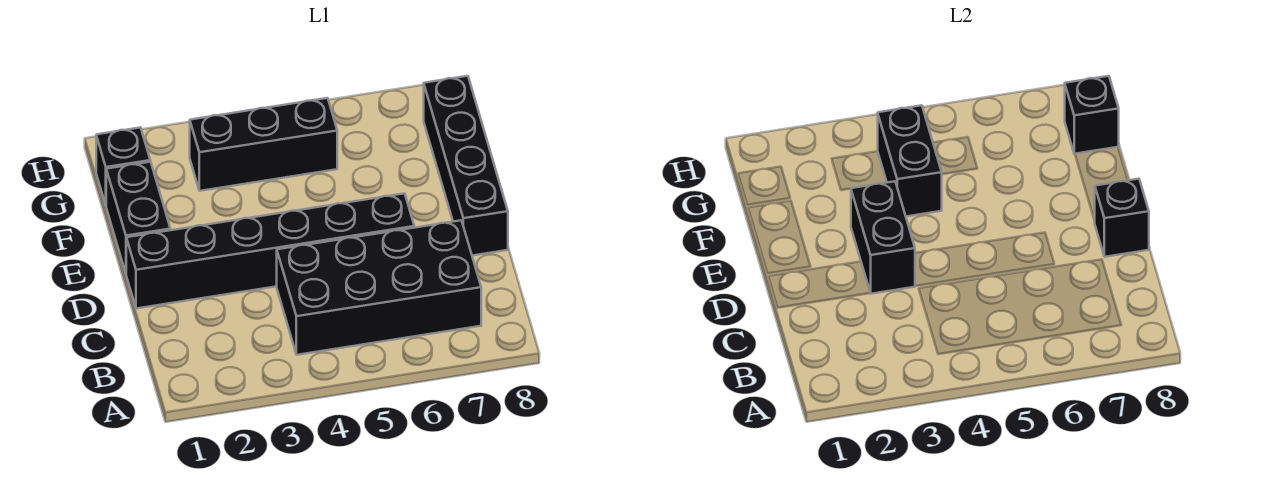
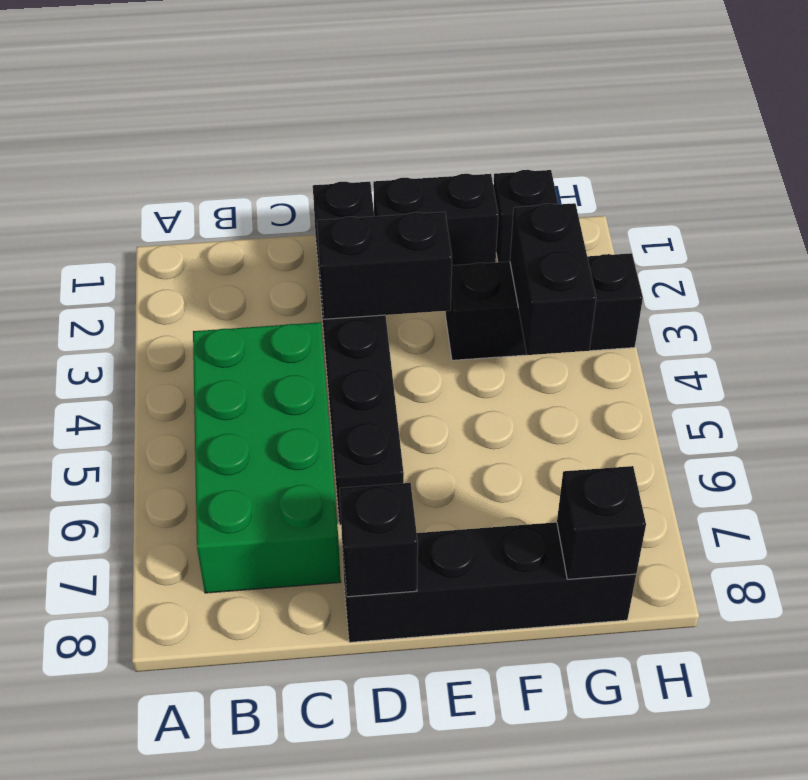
black 2x4 brick [277,220,481,355] -> green 2x4 brick [193,322,341,593]
black 1x2 brick [878,105,942,216] -> black 1x2 brick turned to [510,203,596,355]
black 1x3 brick [190,98,337,191] -> black 1x3 brick turned to [445,253,643,360]

